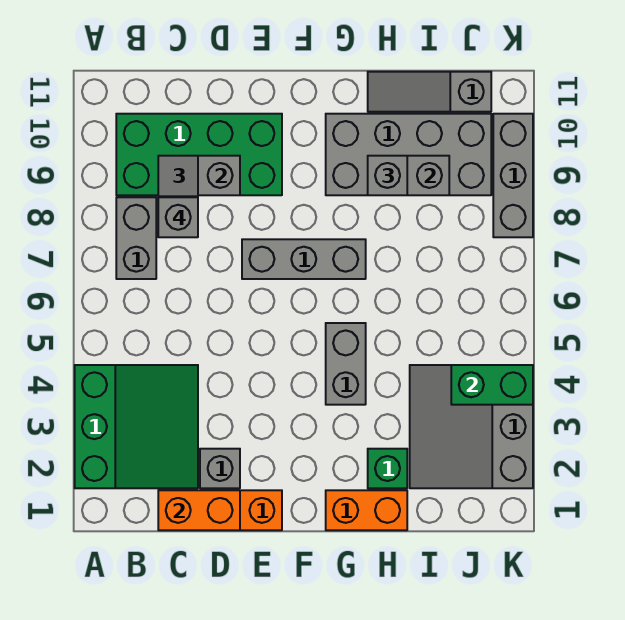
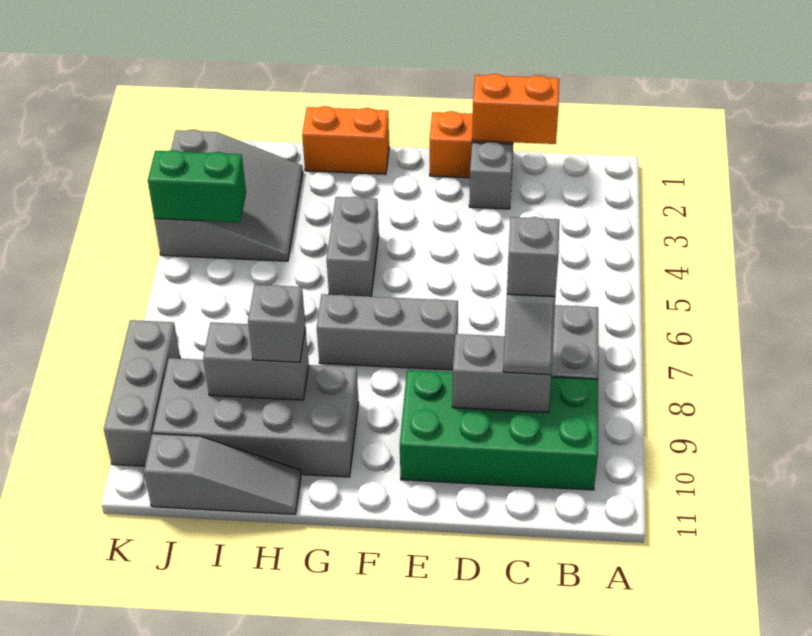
green 3x3 slope [75,365,198,488] -> none
green 1x1 brick [368,449,407,488] -> none

